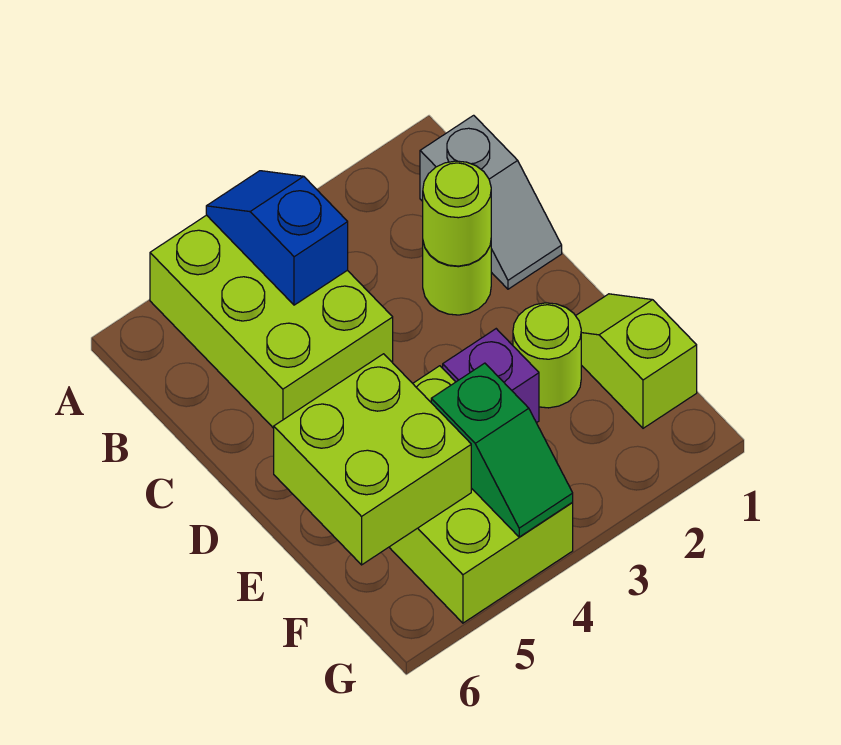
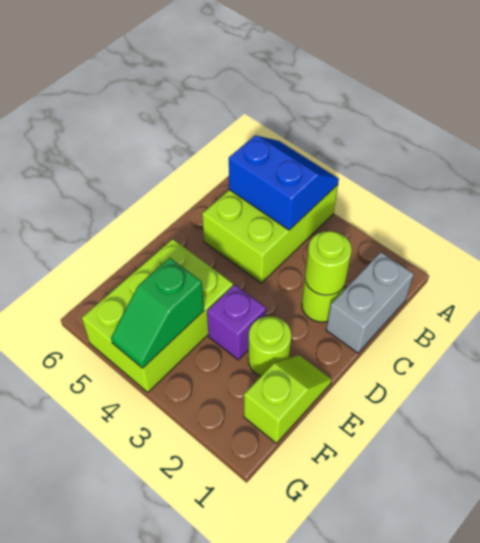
blue 1x2 slope [206,171,348,305] -> blue 2x2 slope [229,135,339,230]
grey 1x2 slope [420,115,562,289] -> grey 1x2 brick [326,252,414,353]
lime 2x2 brick [274,354,471,565] -> none

